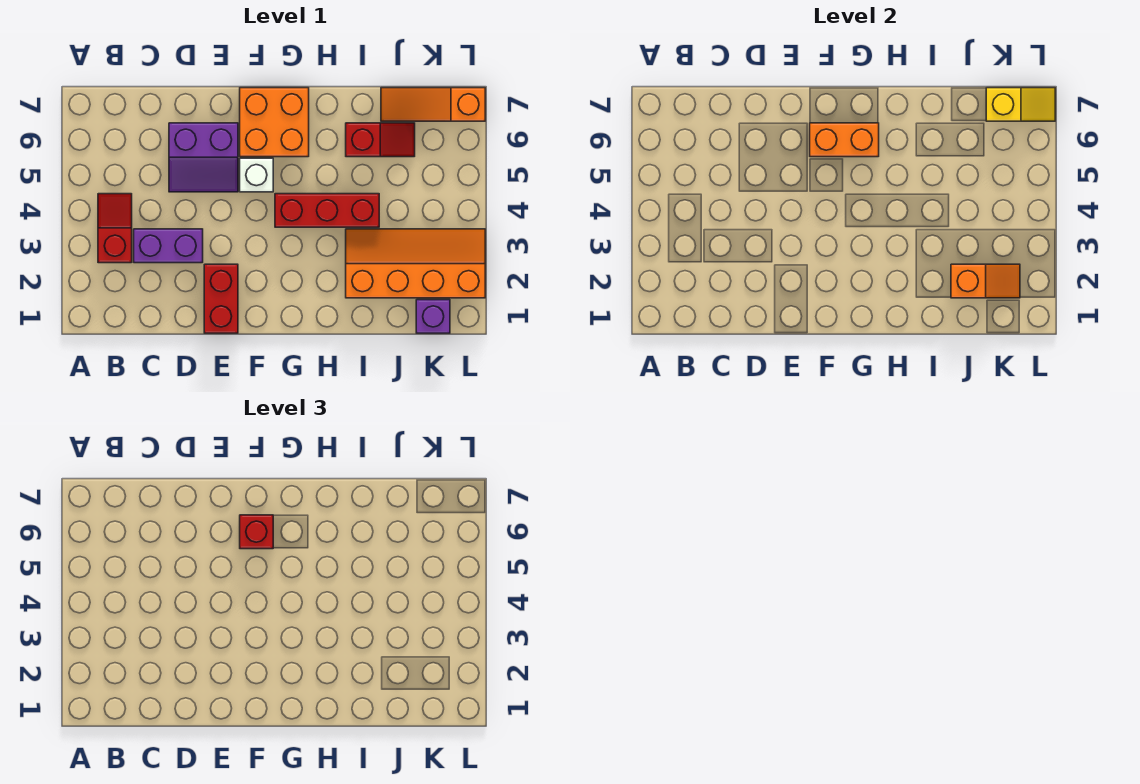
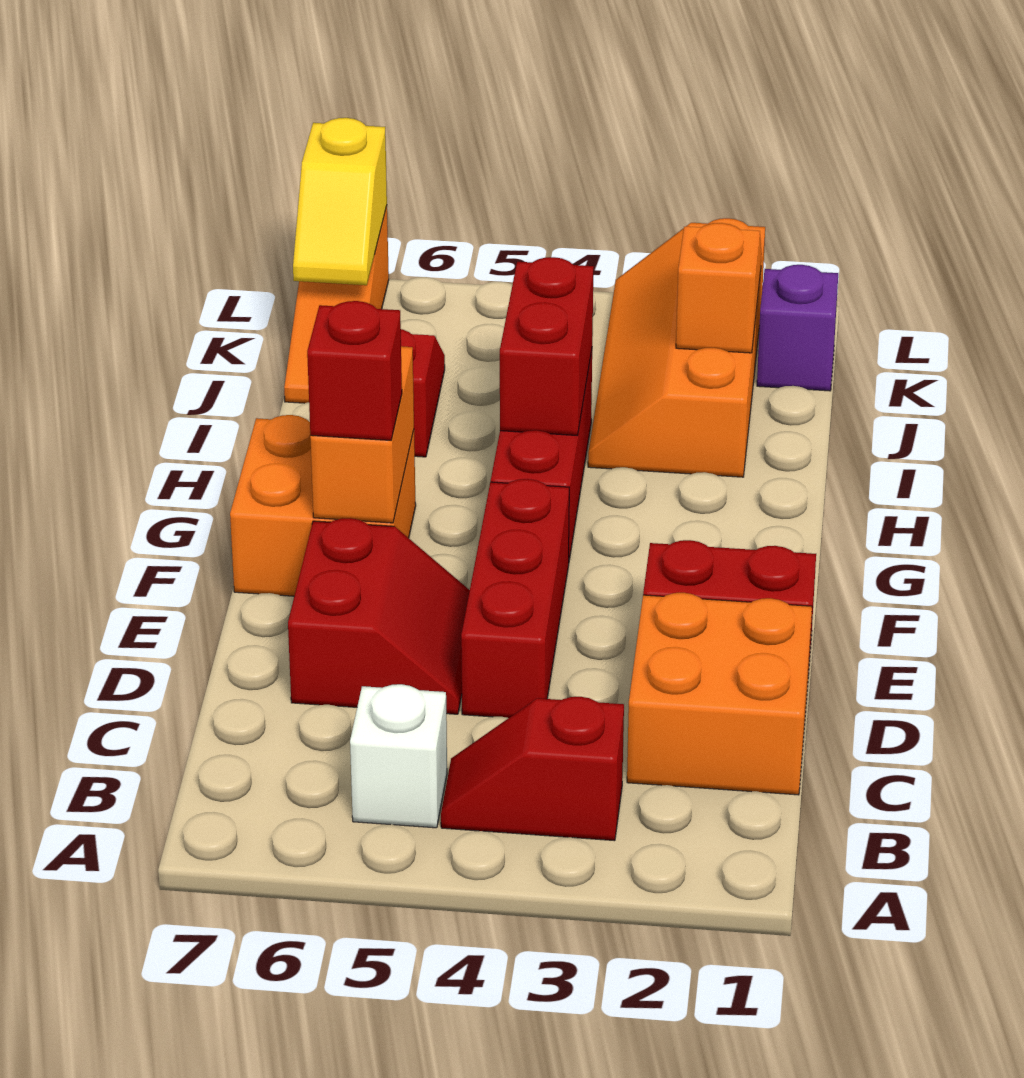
none -> orange 2x2 brick [627,593,812,795]
purple 1x2 brick [134,229,203,263] -> none
none -> red 1x3 brick [461,479,569,718]
purple 2x2 slope [169,123,238,192] -> red 2x2 slope [288,518,470,714]
white 1x1 brick [240,158,273,192] -> white 1x1 brick moved to [350,684,447,828]
none -> red 1x2 brick [500,257,594,436]
yellow 1x2 slope [986,88,1055,121] -> yellow 1x2 slope turned to [293,118,387,285]

